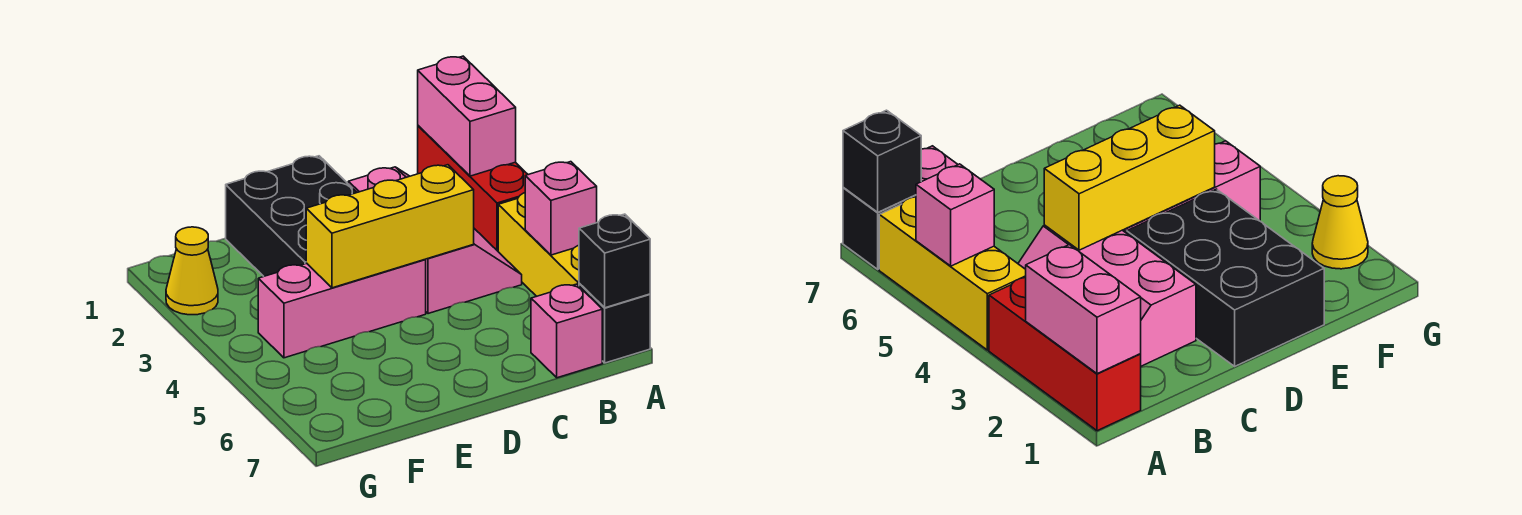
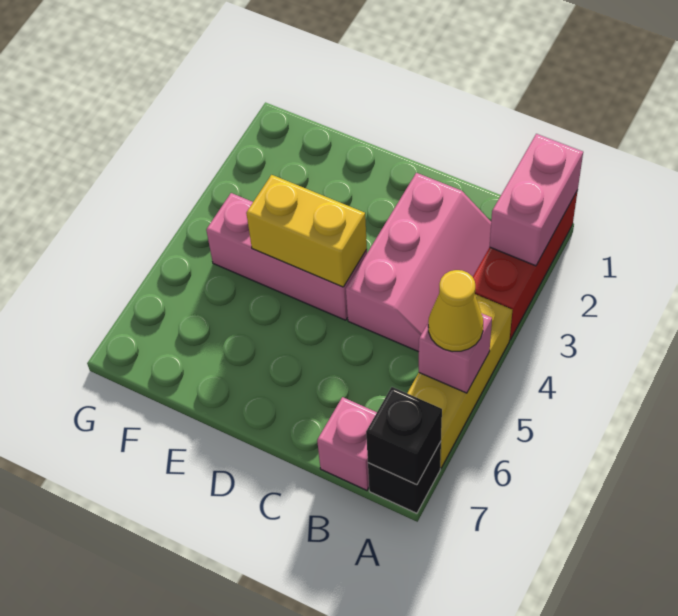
yellow 1x3 brick [306,165,474,288] -> yellow 1x2 brick [246,175,367,287]
black 2x3 brick [226,156,357,276] -> none
yellow 1x1 cone [166,227,218,315] -> yellow 1x1 cone moved to [428,270,483,352]

